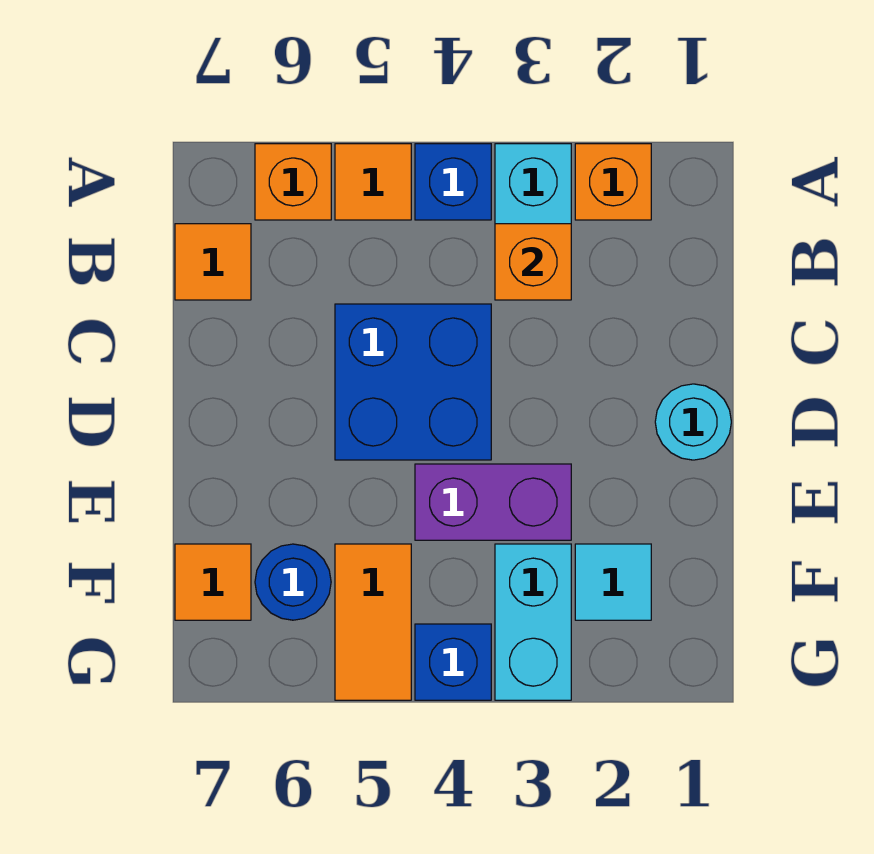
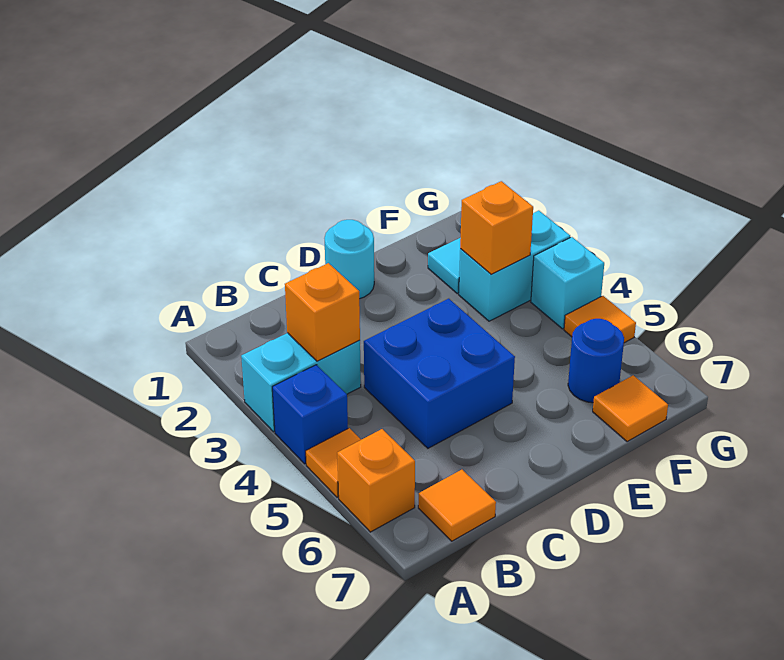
orange 1x1 brick [575,144,651,220] -> orange 1x1 brick moved to [460,181,533,274]
purple 1x2 brick [415,464,571,540] -> none
orange 1x2 tile [335,544,411,700] -> orange 1x1 tile [564,296,636,343]
blue 1x1 brick [415,624,491,700] -> cyan 1x1 brick [531,237,604,329]

